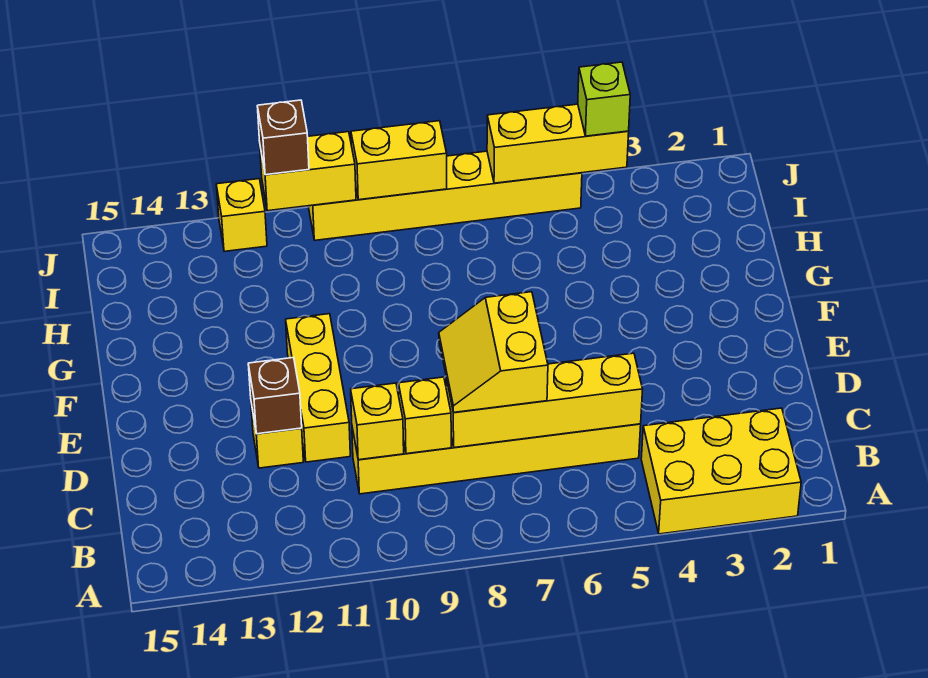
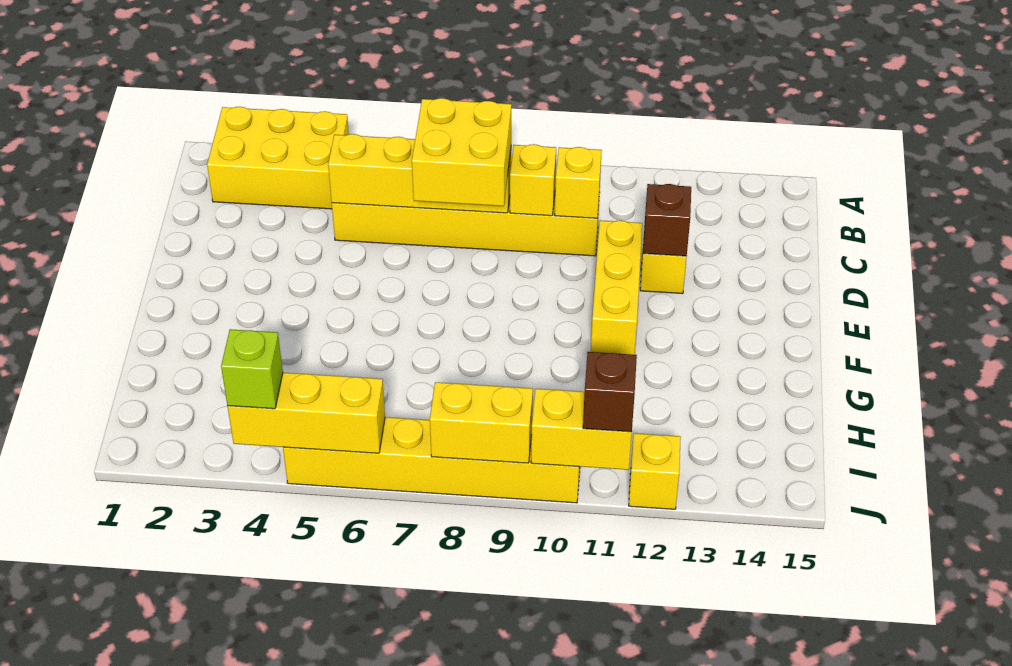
yellow 2x2 slope [439,292,548,413] -> yellow 2x2 brick [412,98,511,206]

